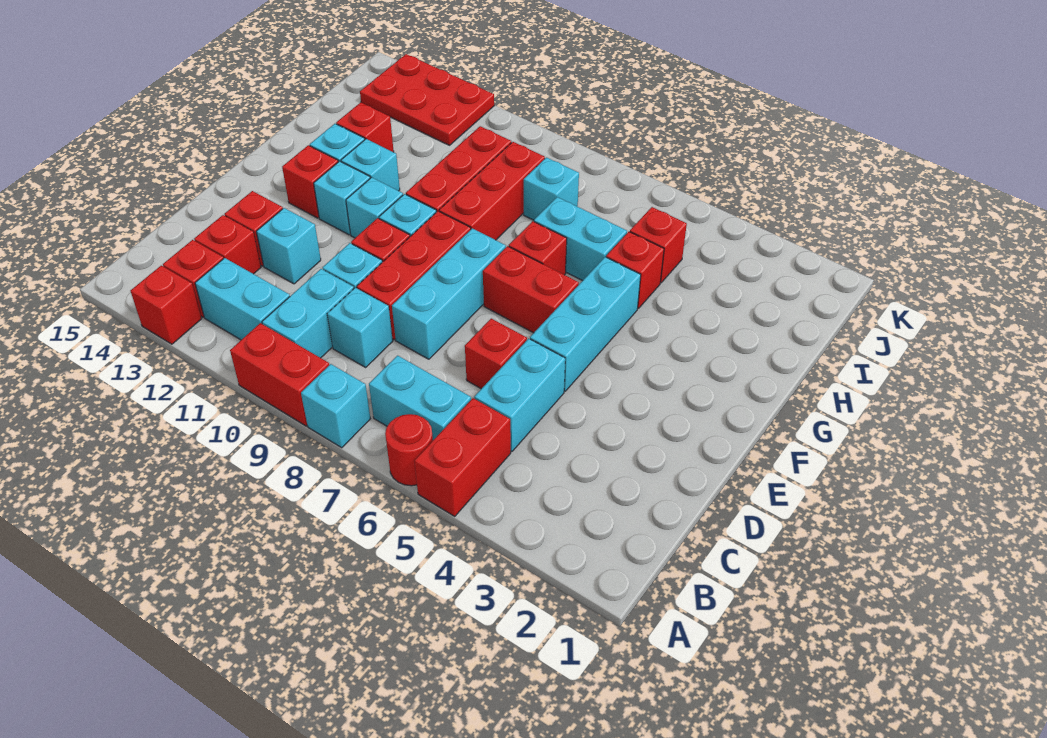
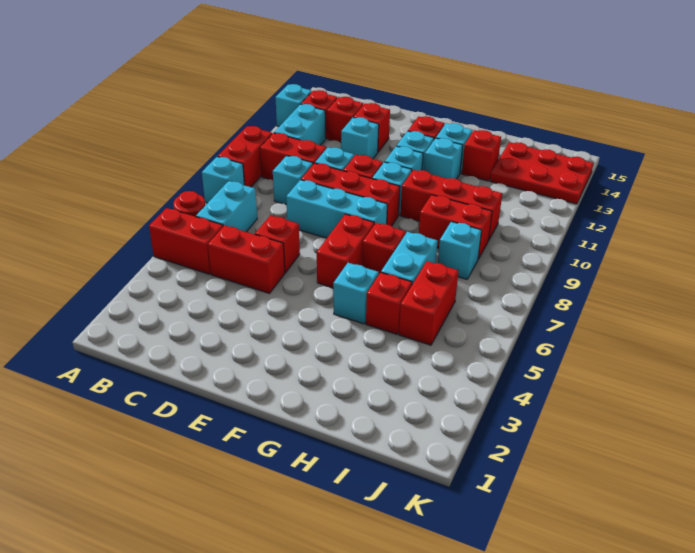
red 1x1 brick [130,266,202,344] -> cyan 1x1 brick [275,84,312,126]
cyan 1x2 brick [262,269,354,358] -> red 1x2 brick [260,133,326,180]
cyan 1x2 brick [474,339,565,452] -> red 1x2 brick [208,225,285,293]
cyan 1x3 brick [530,257,641,391] -> cyan 1x1 brick [333,263,379,324]
red 1x3 brick [439,142,545,240] -> red 1x2 brick [419,195,492,259]
red 1x1 brick [630,207,687,283] -> red 1x2 brick [399,261,458,345]
red 2x3 plate [360,54,494,145] -> red 2x3 plate turned to [490,142,593,204]

